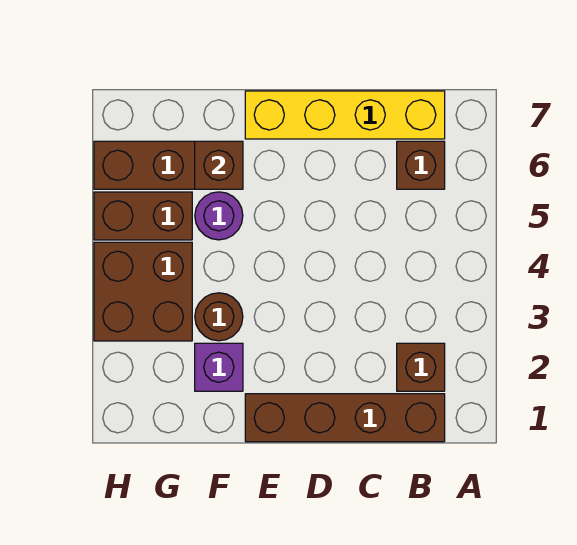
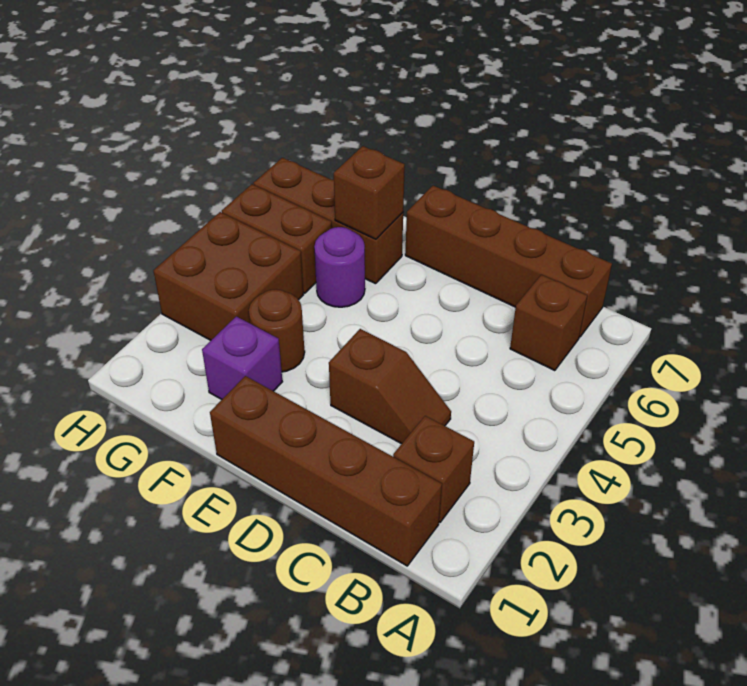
yellow 1x4 brick [245,91,445,139] -> brown 1x4 brick [405,185,612,337]
none -> brown 1x2 slope [329,329,451,444]

